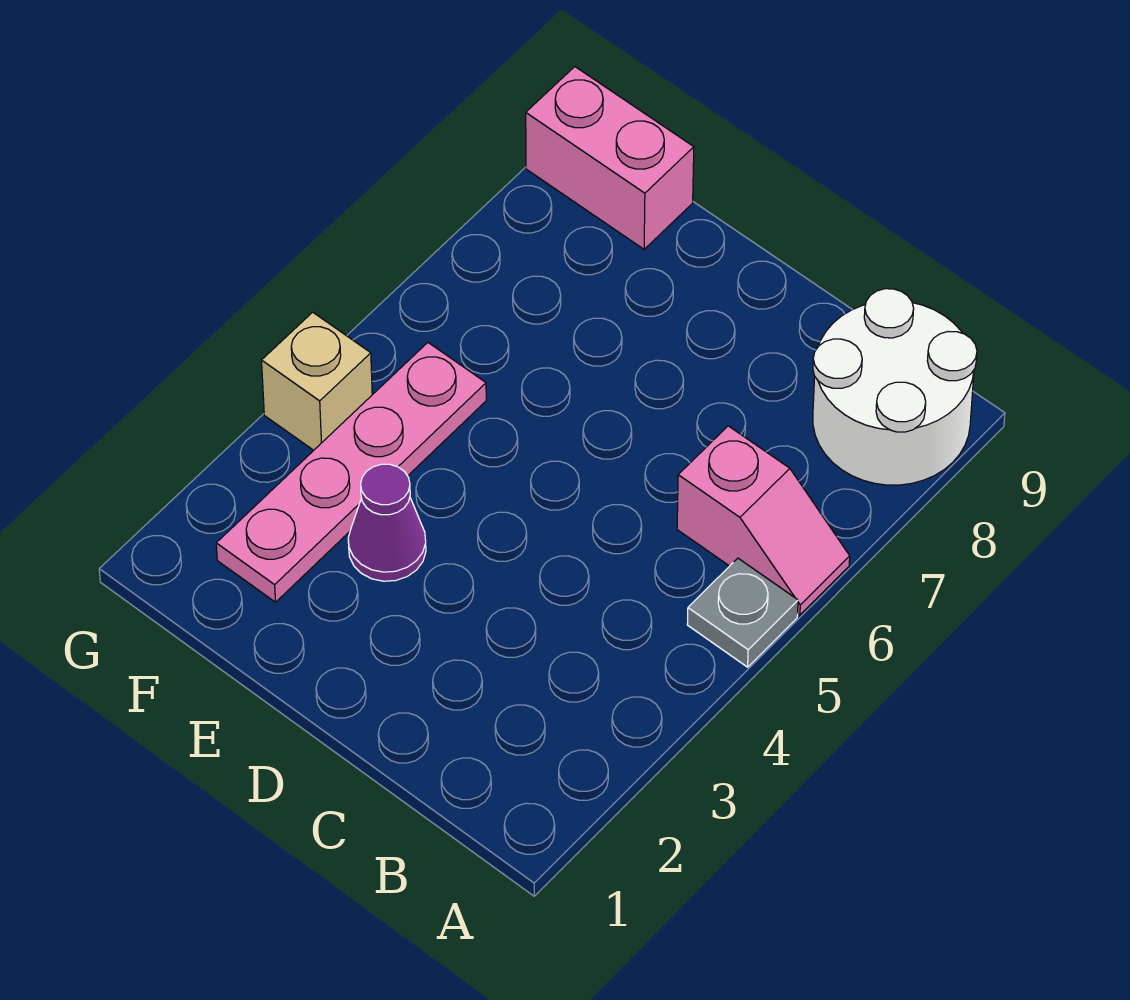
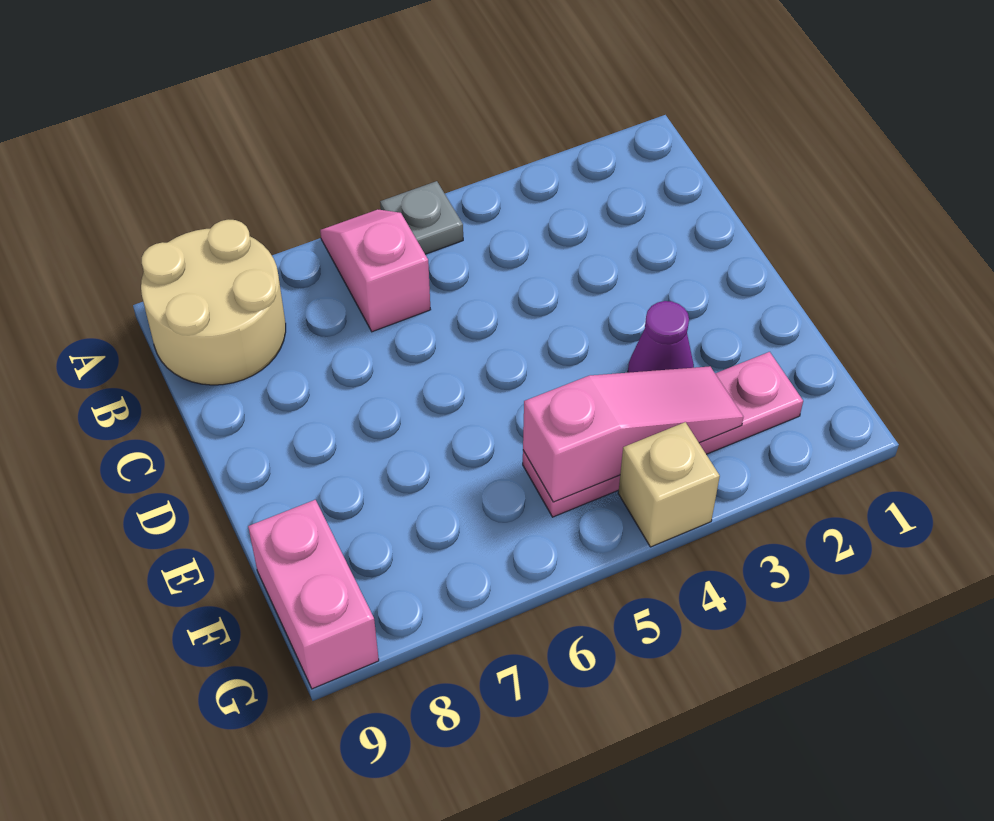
white 2x2 round brick [813,289,977,485] -> tan 2x2 round brick [141,220,286,385]
none -> pink 1x3 slope [523,366,743,502]

